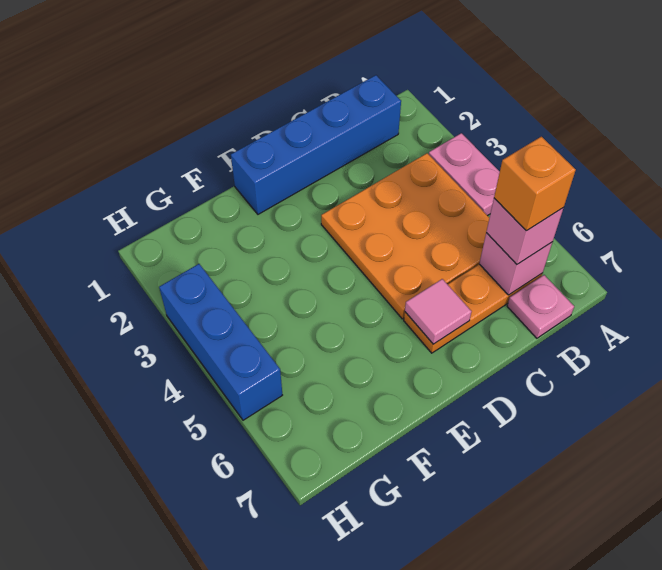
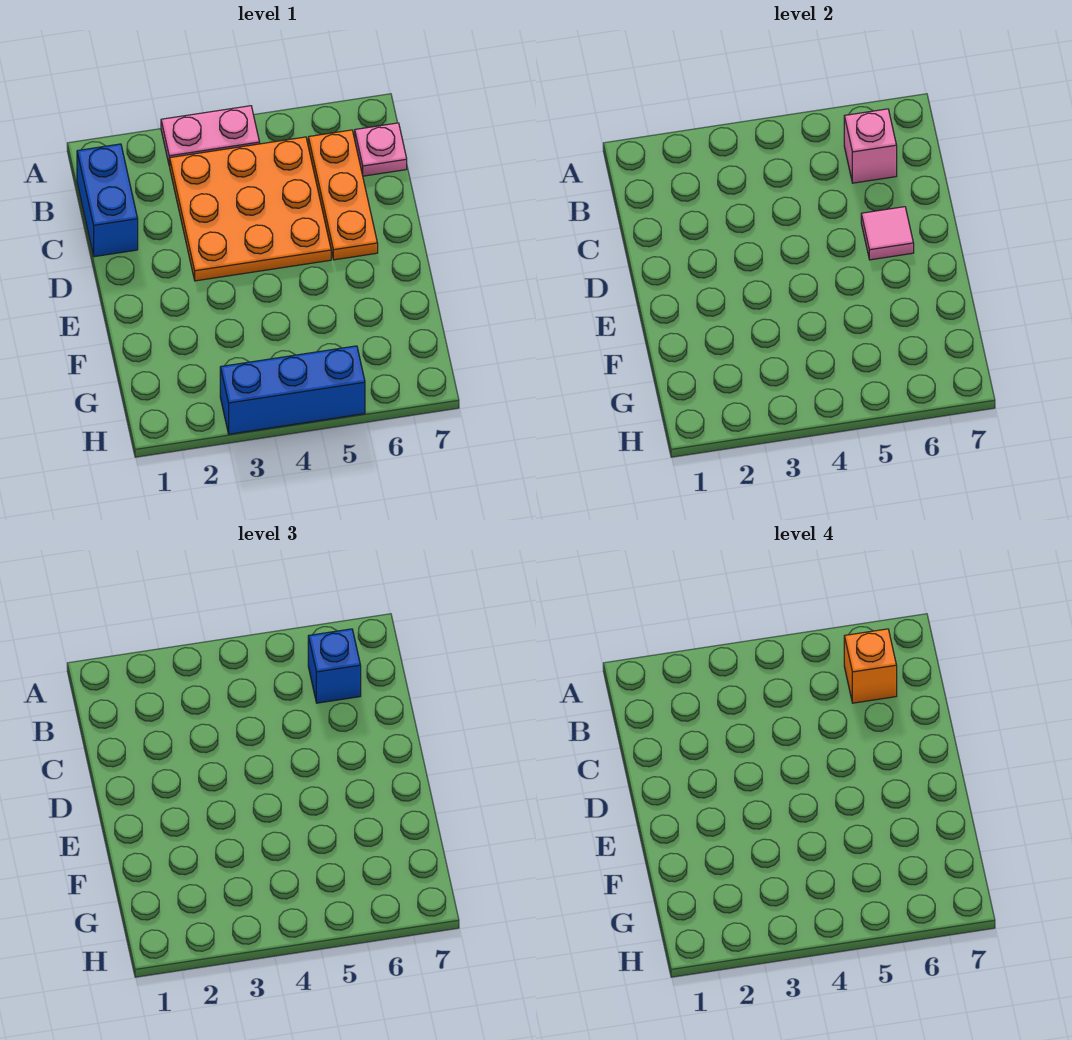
blue 1x4 brick [231,75,401,214] -> blue 1x2 brick [77,144,138,257]
pink 1x1 brick [486,198,563,264] -> blue 1x1 brick [308,629,361,703]

